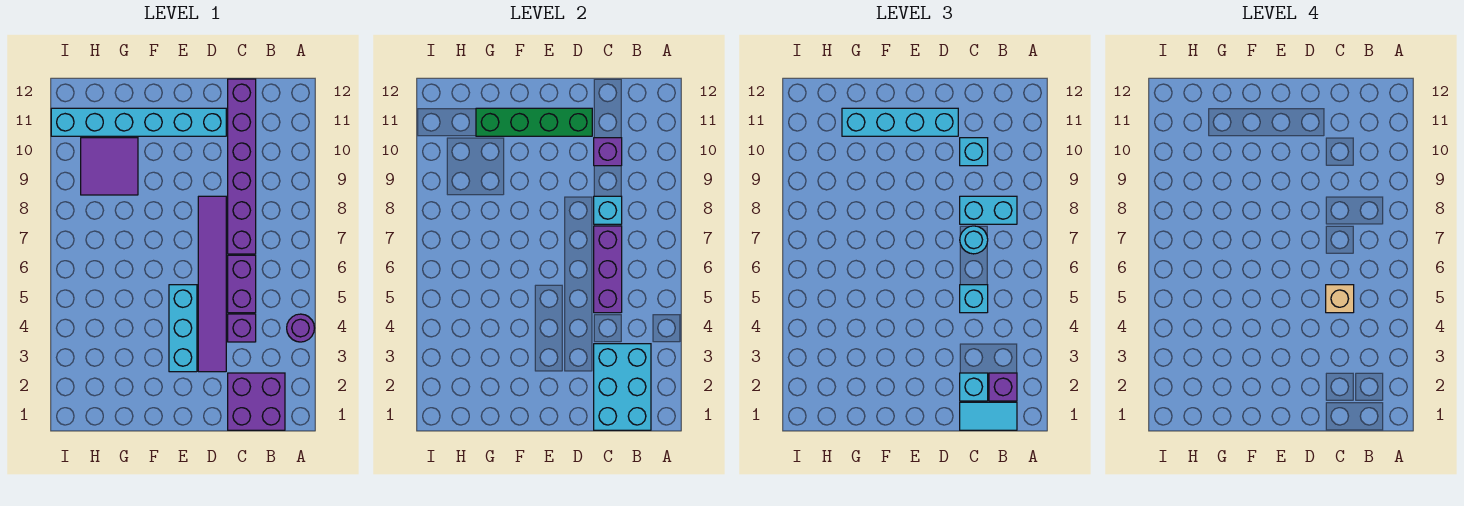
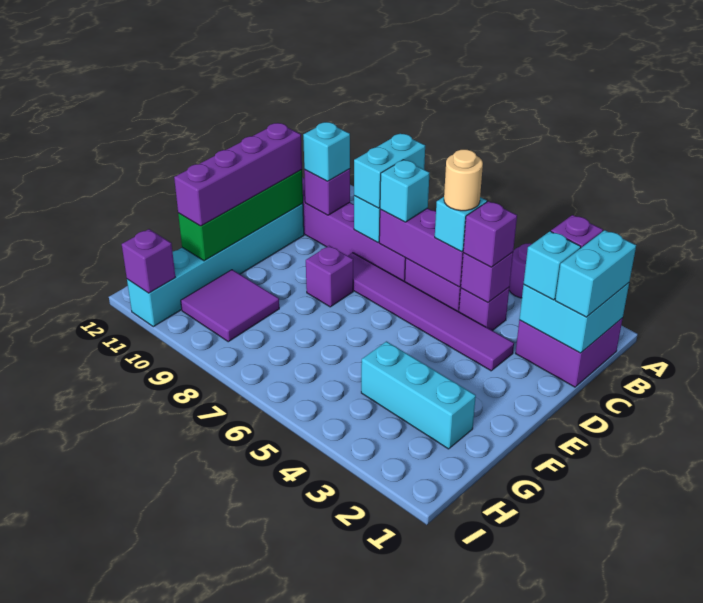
cyan 2x3 brick [594,344,651,430] -> cyan 2x2 brick [519,283,629,353]
cyan 1x2 tile [960,402,1017,430] -> cyan 1x2 brick [555,230,636,317]
none -> purple 1x1 brick [461,252,513,303]
none -> purple 1x1 brick [463,201,517,267]
tan 1x1 brick [1326,285,1354,313] -> tan 1x1 round brick [444,150,483,211]
cyan 1x1 round brick [960,226,988,254] -> cyan 1x1 brick [380,160,429,222]
cyan 1x4 brick [842,108,958,136] -> purple 1x4 brick [174,123,302,226]
cyan 1x3 brick [169,285,197,372] -> cyan 1x3 brick moved to [361,341,476,449]
none -> purple 1x1 brick [306,246,353,307]
none -> purple 1x1 brick [122,229,175,293]

